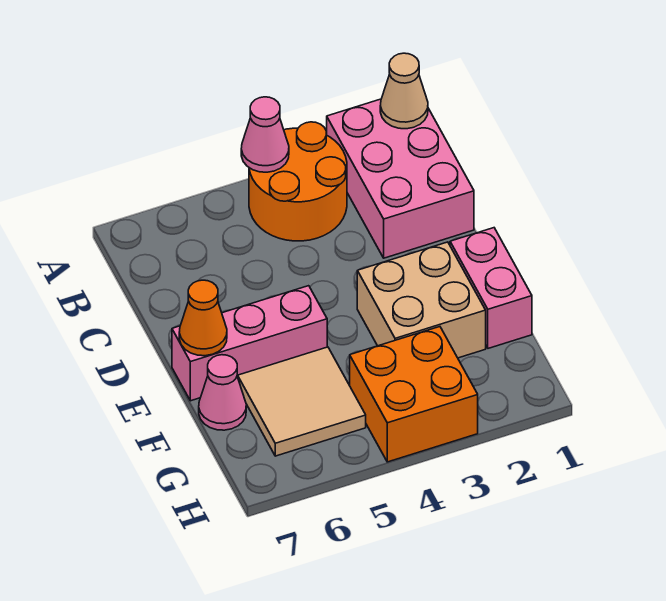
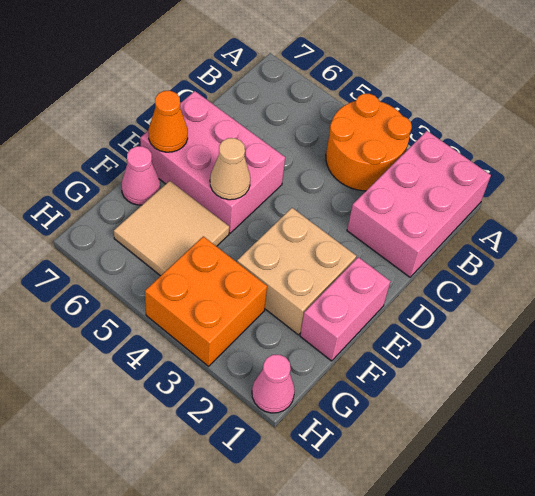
tan 1x1 cone [380,53,428,129] -> tan 1x1 cone moved to [210,138,250,200]
pink 1x1 cone [241,97,289,172] -> pink 1x1 cone moved to [252,355,295,413]
pink 1x3 brick [172,286,327,401] -> pink 2x3 brick [140,91,285,233]

